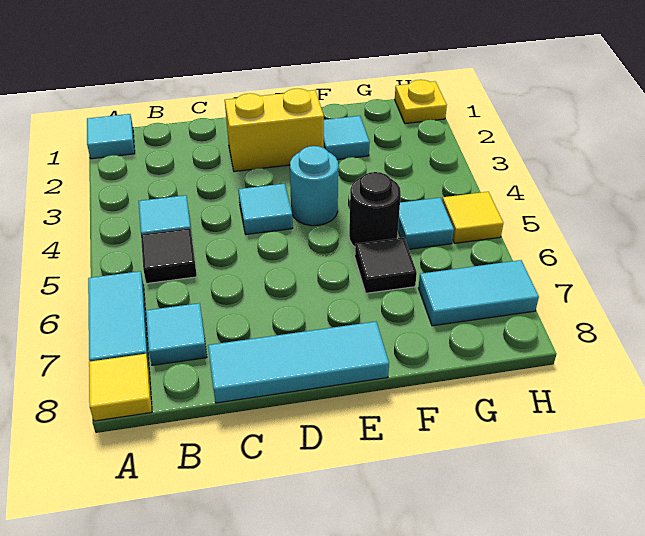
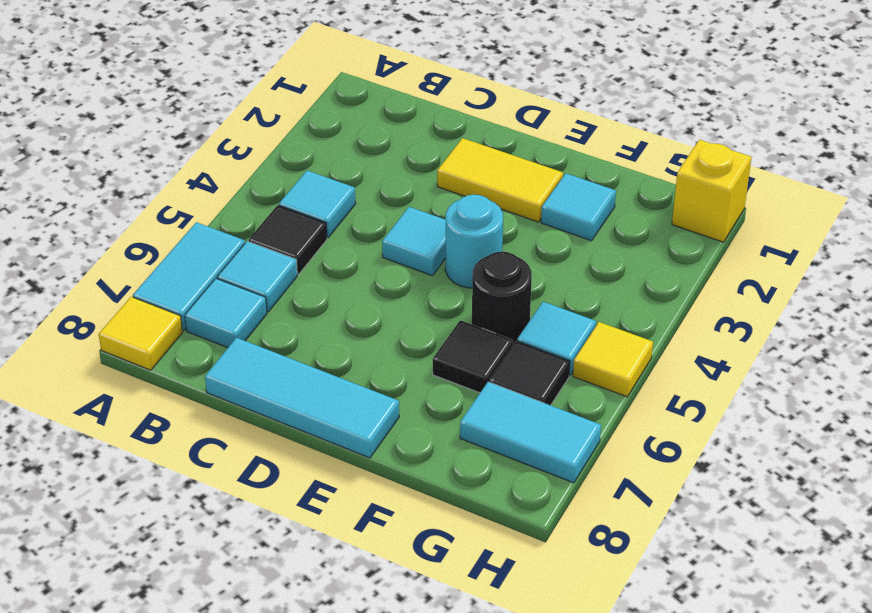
cyan 1x1 tile [87,114,135,159] -> cyan 1x1 tile moved to [217,241,297,312]
yellow 1x2 brick [225,88,324,172] -> yellow 1x2 tile [437,138,563,222]
none -> black 1x1 tile [489,341,570,405]
yellow 1x1 plate [395,80,447,124] -> yellow 1x1 brick [672,140,752,242]

